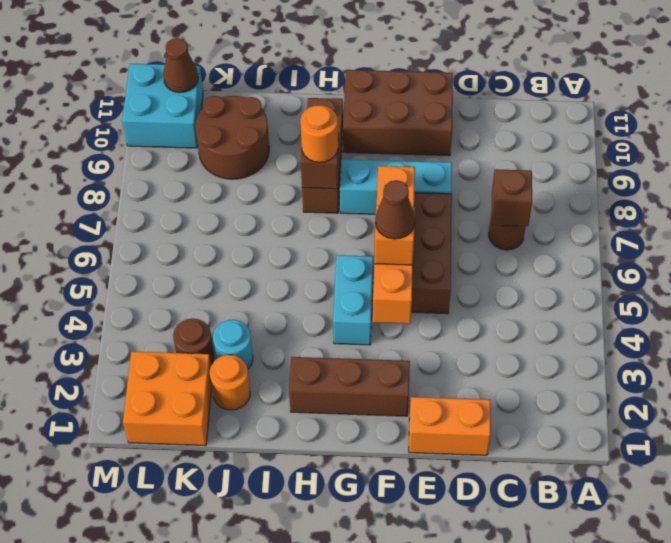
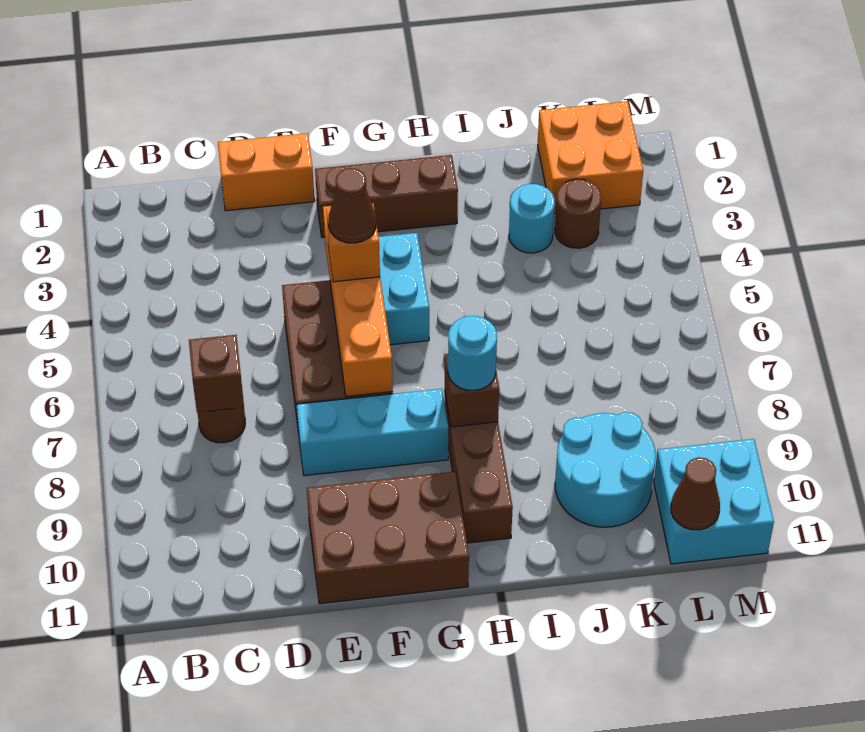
orange 1x1 round brick [300,105,338,162] -> cyan 1x1 round brick [448,316,497,391]
orange 1x1 round brick [210,355,250,410] -> none
brown 2x2 round brick [195,96,269,179] -> cyan 2x2 round brick [555,412,656,527]

